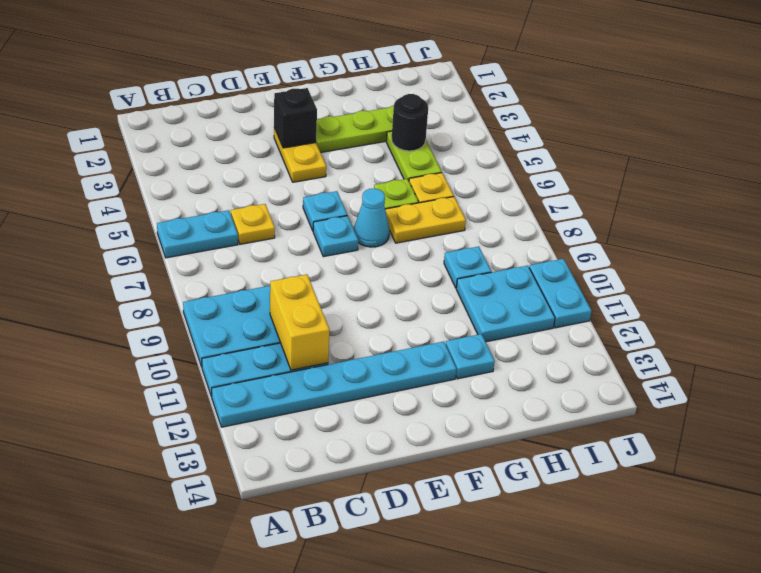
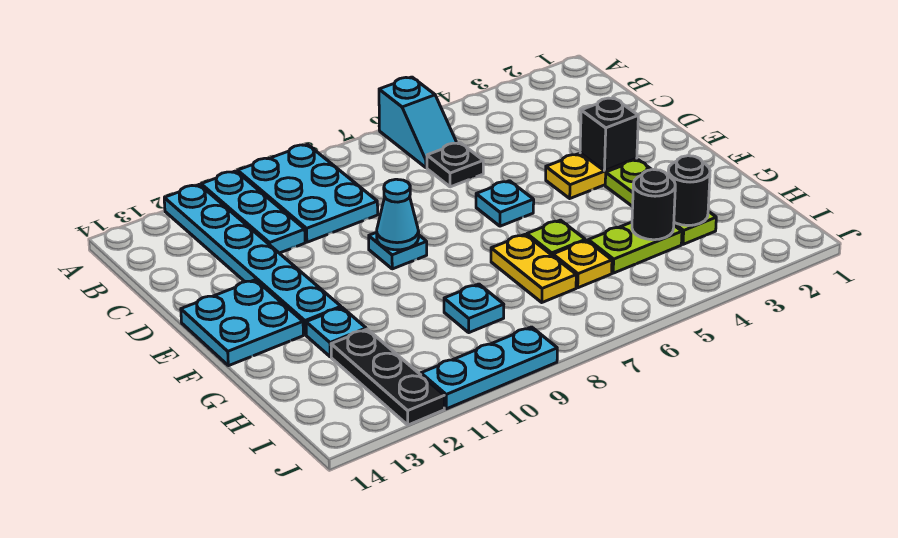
cyan 1x2 plate [157,210,238,258] -> cyan 1x2 slope [379,77,457,168]
yellow 1x1 plate [231,204,275,244] -> black 1x1 plate [427,143,483,187]
yellow 1x2 brick [270,274,330,370] -> none
cyan 1x1 plate [313,216,358,257] -> cyan 1x1 plate moved to [369,232,427,269]
cyan 1x1 cone [354,189,390,247] -> cyan 1x1 cone moved to [377,179,419,250]
none -> black 1x1 round brick [668,156,710,226]
cyan 2x2 plate [456,266,555,342] -> cyan 2x2 plate moved to [181,280,303,366]
none -> black 1x3 plate [331,329,444,425]
cyan 1x2 plate [529,259,591,328] -> cyan 1x3 plate [421,327,557,409]

